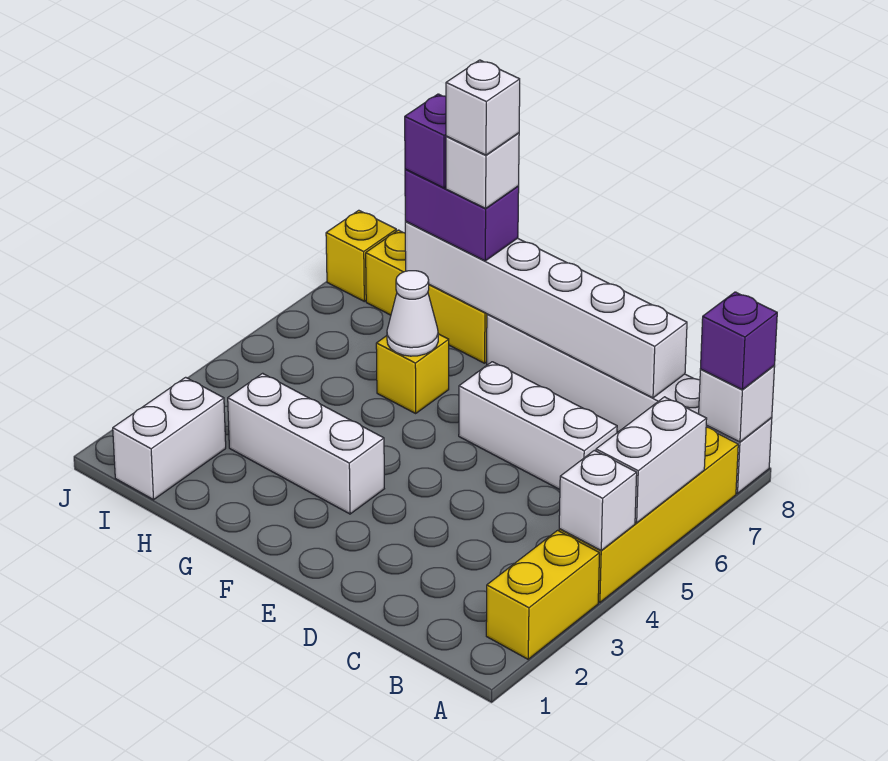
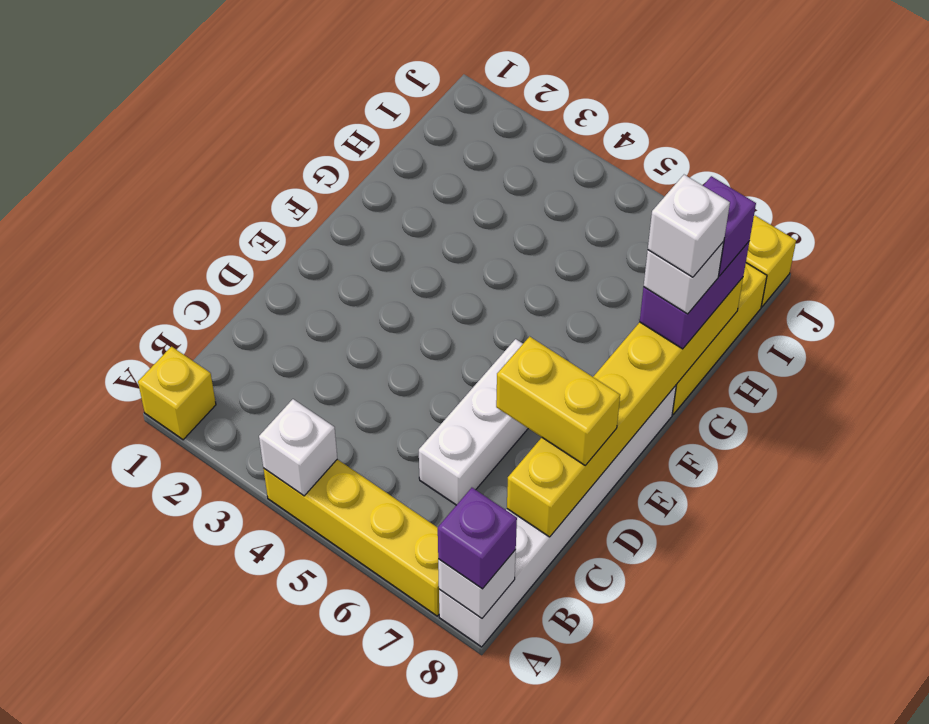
yellow 1x2 brick [486,530,600,659] -> yellow 1x2 brick moved to [496,336,620,465]
white 1x2 brick [596,397,707,523] -> none
white 1x6 brick [405,222,687,398] -> yellow 1x6 brick [507,278,743,537]
white 1x3 brick [228,373,384,514] -> none
yellow 1x1 brick [376,334,449,413] -> yellow 1x1 brick moved to [138,347,216,440]
white 1x1 cone [387,271,438,356] -> none
white 1x2 brick [113,377,226,500] -> none

